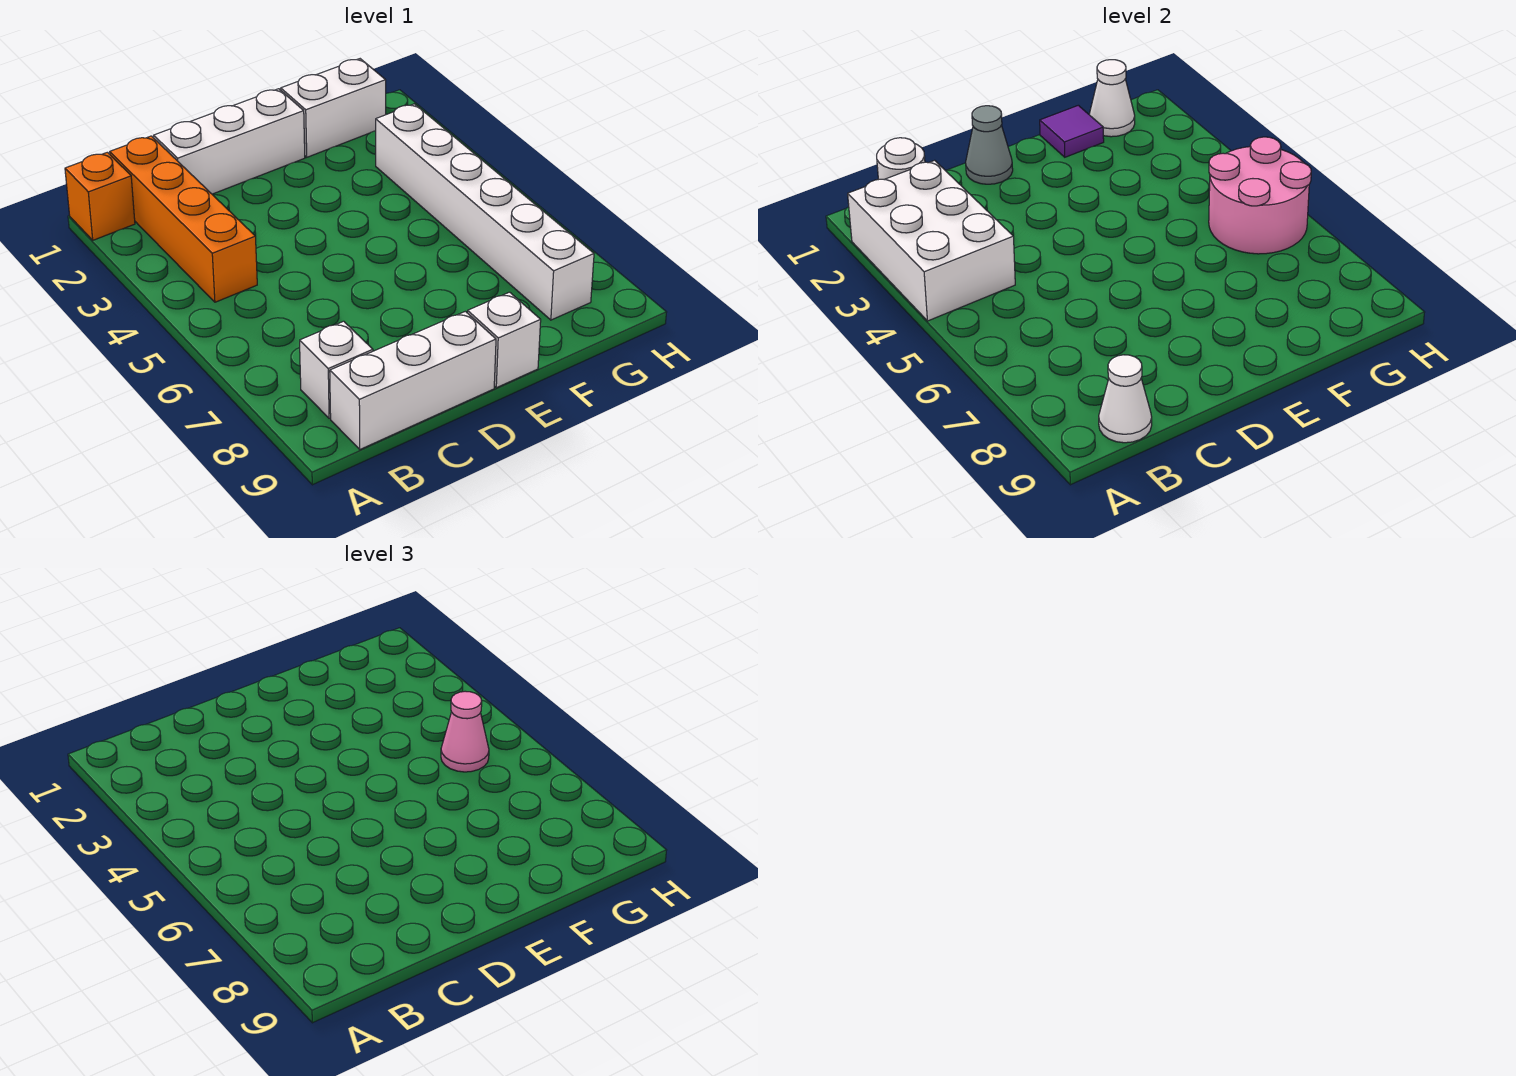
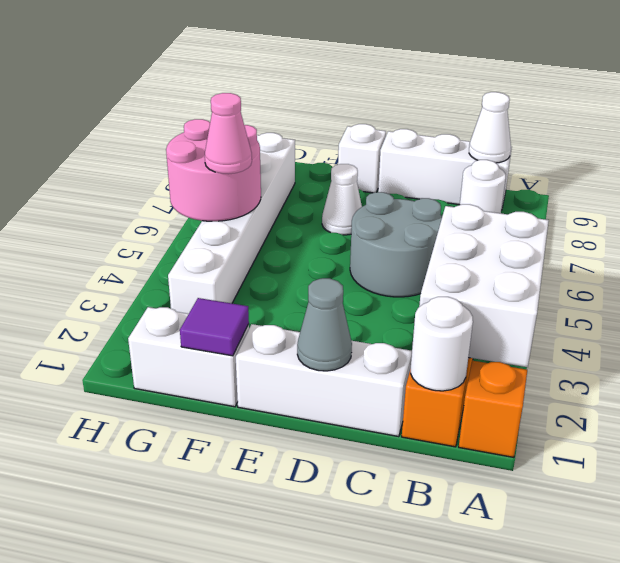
white 1x1 brick [300,321,373,418] -> white 1x1 round brick [460,160,506,213]
none -> grey 2x2 round brick [350,192,442,297]
white 1x1 cone [1089,60,1135,137] -> white 1x1 cone moved to [322,164,362,235]

